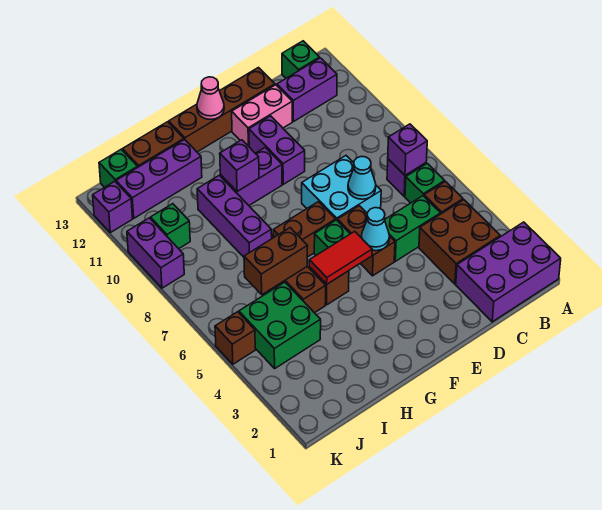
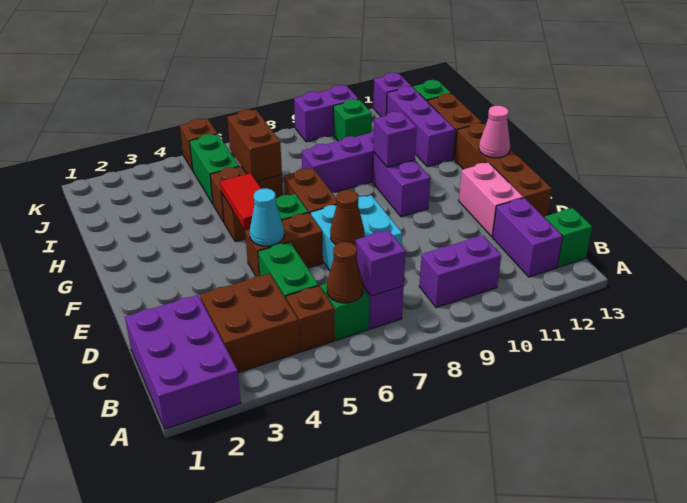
none -> brown 1x1 cone [327,242,363,303]
cyan 1x1 cone [348,157,376,199] -> brown 1x1 cone [330,190,364,246]
purple 1x2 brick [249,116,305,184] -> purple 1x2 brick moved to [419,235,501,308]
green 2x2 brick [239,282,321,368] -> green 1x2 brick [189,134,239,204]

